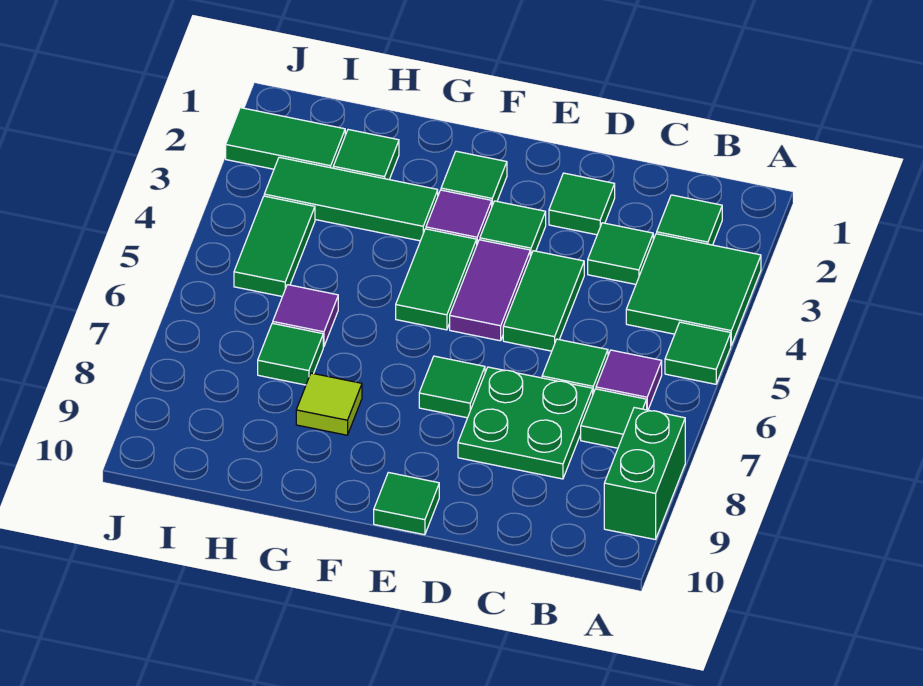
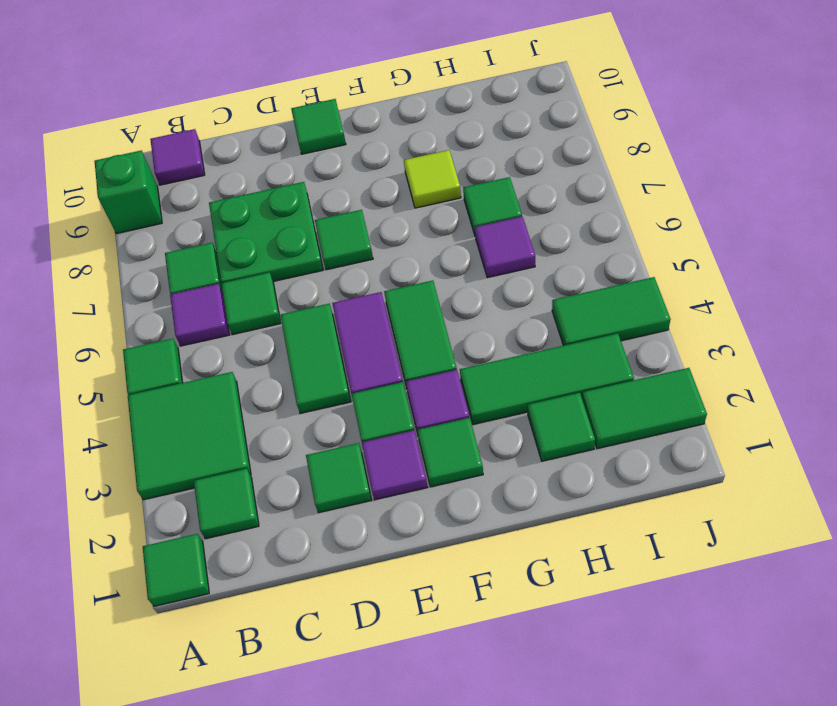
green 1x2 brick [604,408,685,540] -> green 1x1 brick [95,150,162,233]
none -> purple 1x1 tile [150,129,205,185]
green 1x1 tile [588,223,653,284] -> green 1x1 tile moved to [143,534,209,606]
none -> purple 1x1 tile [362,430,427,500]
green 1x2 tile [234,196,315,296] -> green 1x2 tile turned to [552,277,671,346]

